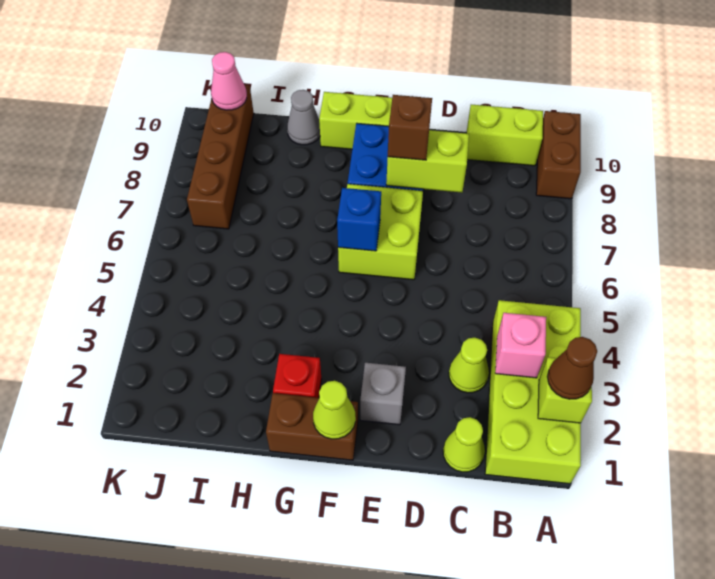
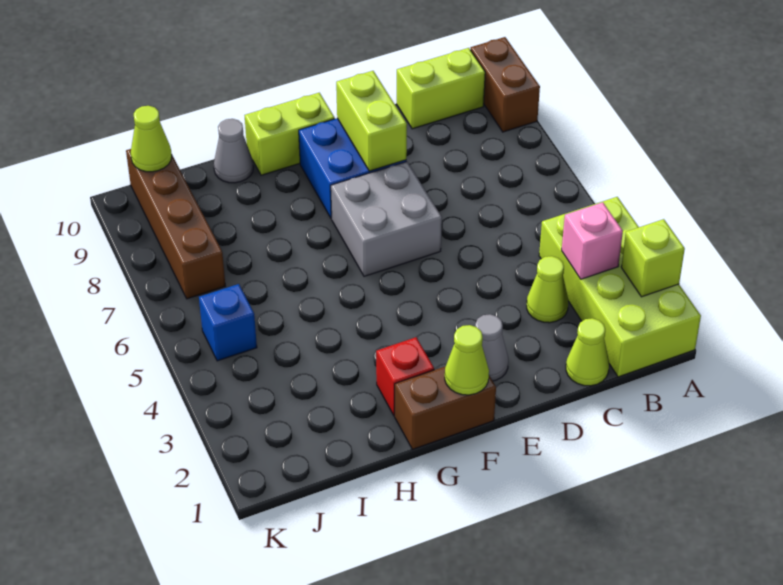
brown 1x1 cone [547,337,597,399] -> none
lime 1x2 brick [386,130,469,193] -> lime 1x2 brick turned to [336,71,407,171]
grey 1x1 brick [360,363,406,425] -> grey 1x1 cone [475,314,508,381]
lime 2x2 brick [338,184,423,280] -> grey 2x2 brick [331,162,442,276]
brown 1x1 brick [388,95,432,160] -> none
blue 1x1 brick [337,188,381,251] -> blue 1x1 brick moved to [199,284,257,361]
pink 1x1 cone [211,52,247,110] -> lime 1x1 cone [131,106,172,172]

